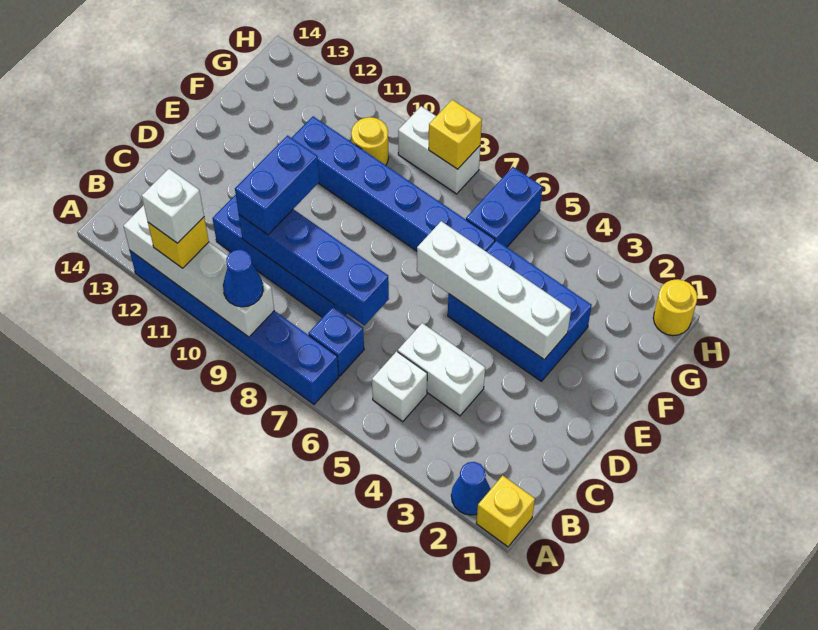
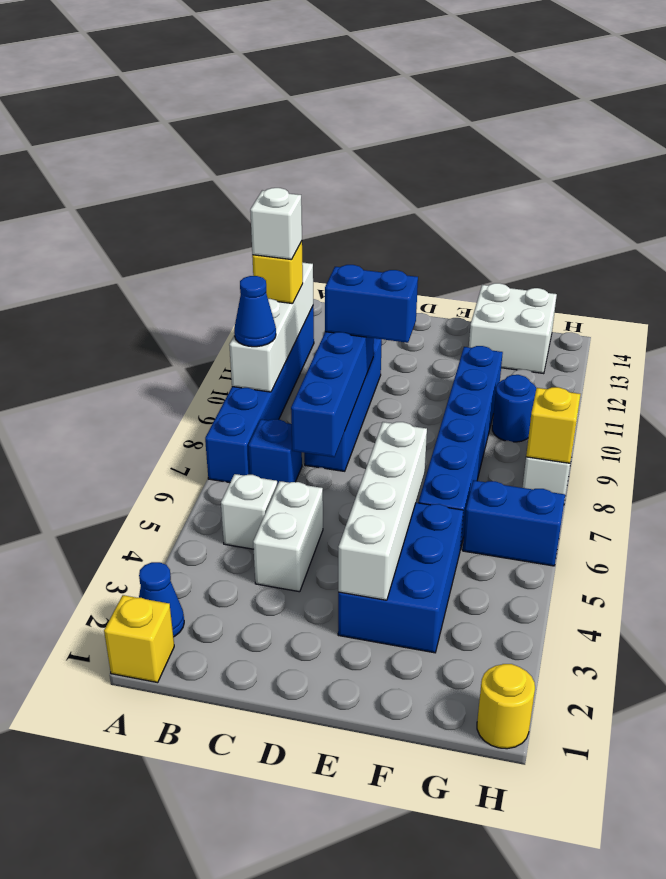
none -> white 2x2 brick [469,283,557,374]
yellow 1x1 round brick [351,117,389,165] -> blue 1x1 round brick [492,375,536,442]

